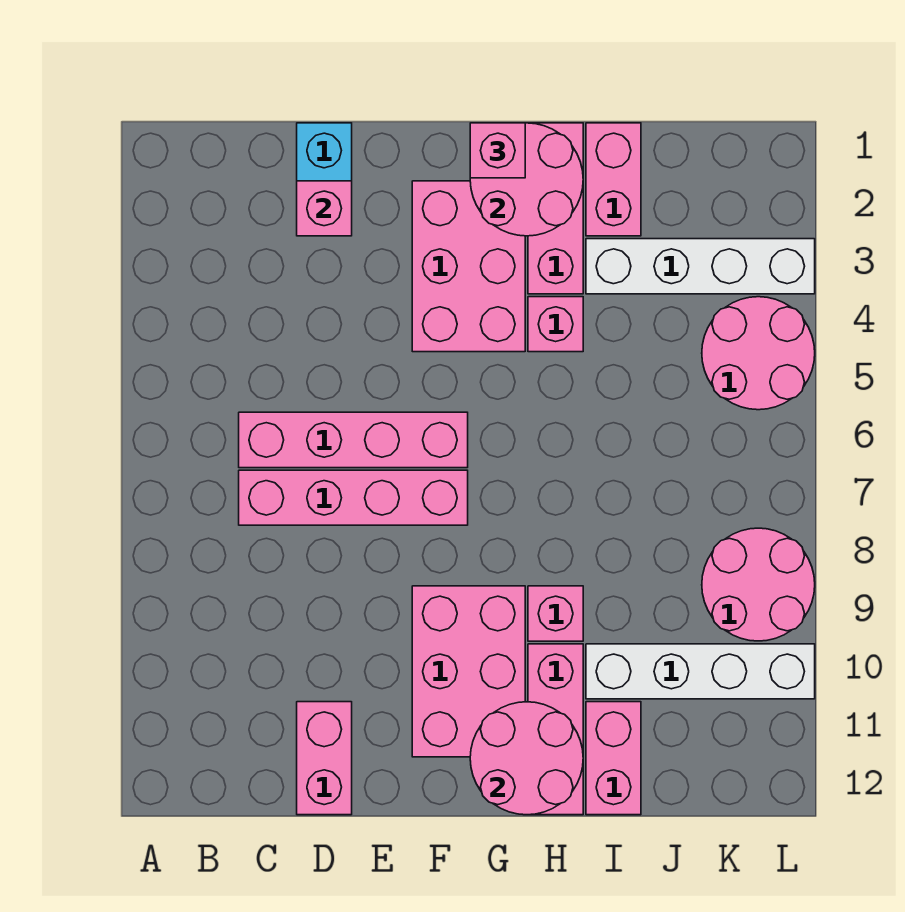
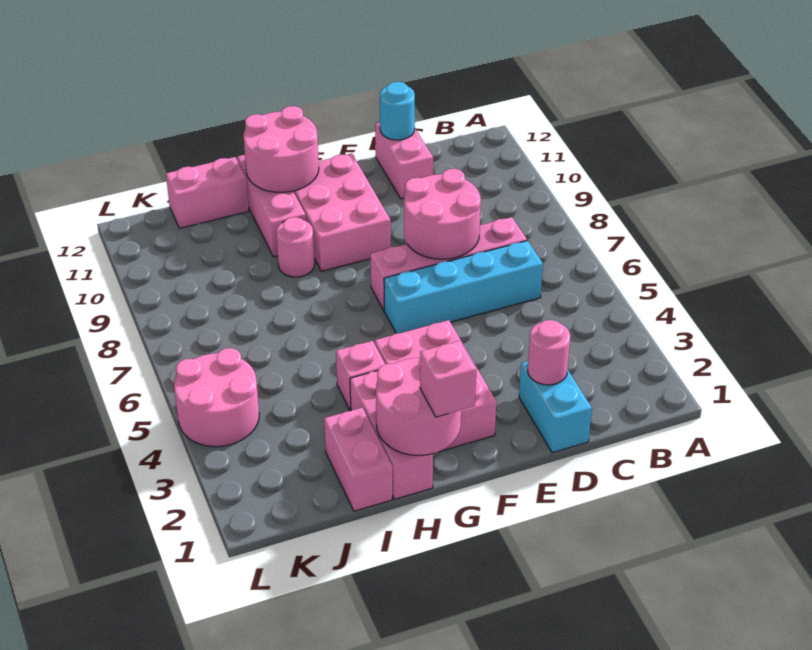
pink 1x4 brick [239,412,468,468] -> cyan 1x4 brick [384,241,543,334]
pink 1x1 brick [297,181,352,236] -> pink 1x1 round brick [528,320,570,385]
none -> cyan 1x1 round brick [380,82,415,140]
pink 1x1 brick [528,586,583,641] -> pink 1x1 round brick [276,217,315,277]
white 1x4 brick [586,239,815,294] -> none
white 1x4 brick [586,644,815,699] -> none
pink 1x2 brick [586,702,641,815] -> pink 1x2 brick turned to [166,157,249,228]
pink 2x2 round brick [702,528,815,641] -> pink 2x2 round brick moved to [404,169,481,259]

